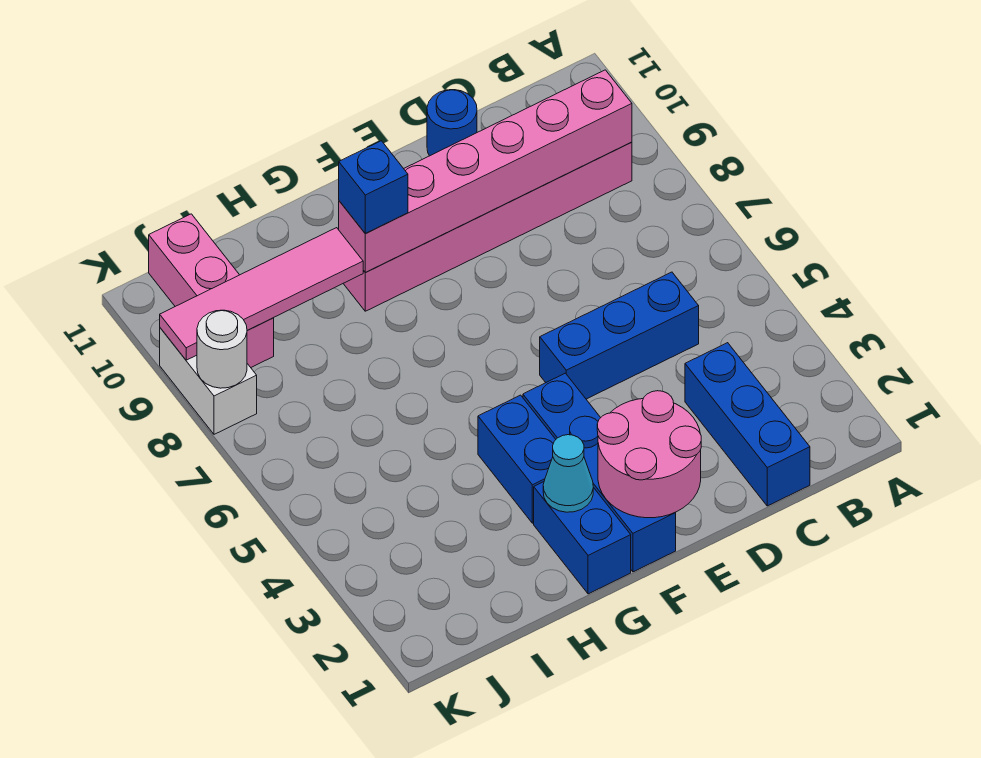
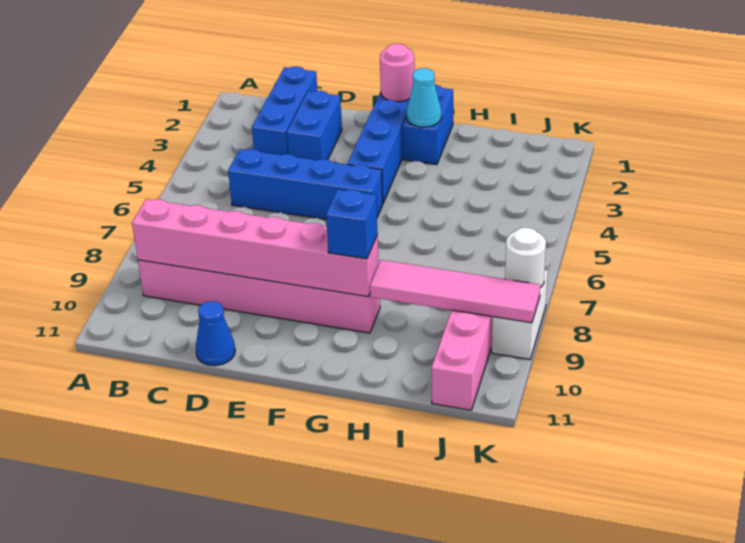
blue 1x3 brick [540,272,699,399] -> blue 1x4 brick [228,149,383,219]
blue 1x1 round brick [427,90,477,156] -> blue 1x1 cone [196,301,235,366]
pink 2x2 round brick [597,391,701,518] -> pink 1x1 round brick [380,44,415,102]
blue 1x2 brick [478,395,556,523] -> blue 1x2 brick moved to [287,91,342,160]

